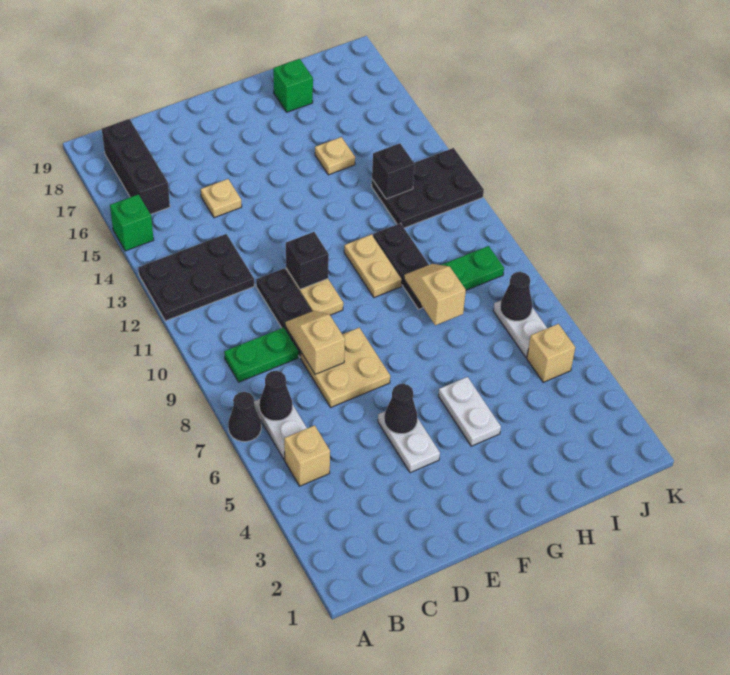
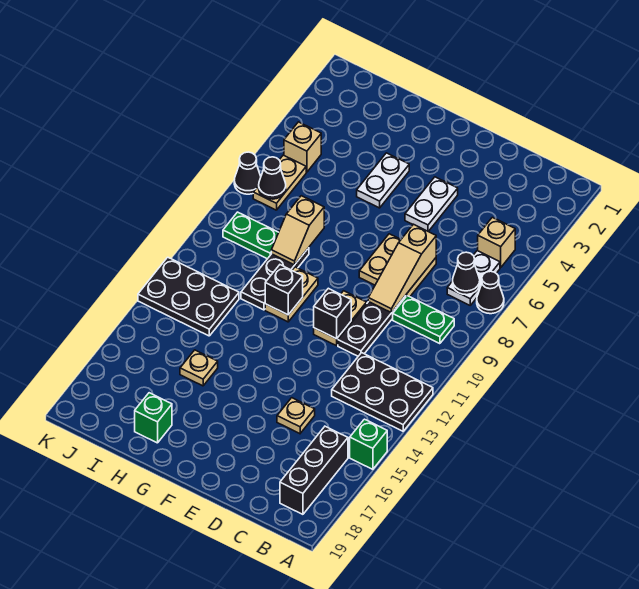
tan 1x2 slope [285,311,345,374] -> tan 1x3 slope [368,224,436,313]
black 1x1 cone [384,384,417,434] -> black 1x1 cone moved to [234,152,261,194]
black 1x1 brick [372,143,415,199] -> black 1x1 brick moved to [265,265,303,315]
white 1x2 plate [493,301,547,358] -> tan 1x2 plate [253,155,306,210]

